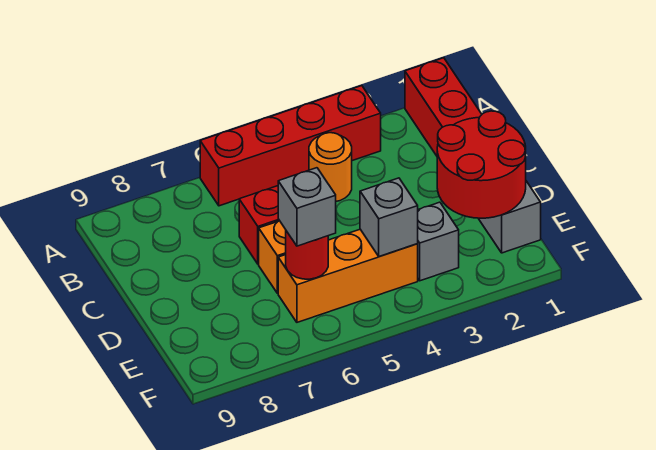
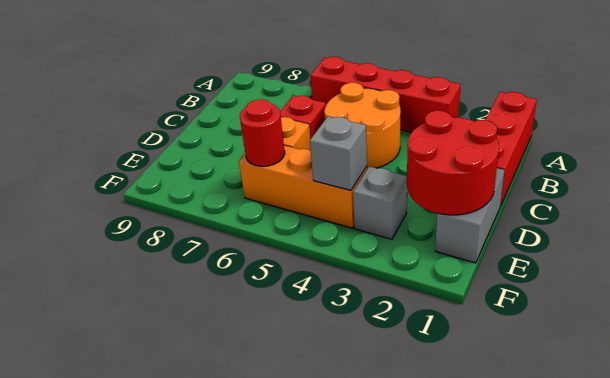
orange 1x1 round brick [309,133,352,201] -> orange 2x2 round brick [324,83,401,169]
grey 1x1 brick [278,168,336,246] -> none

